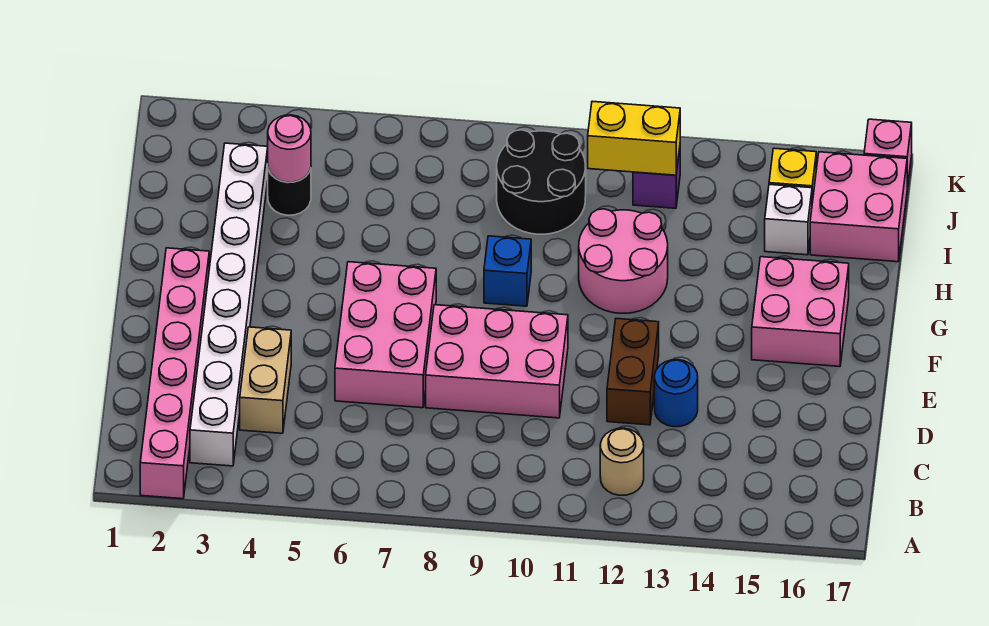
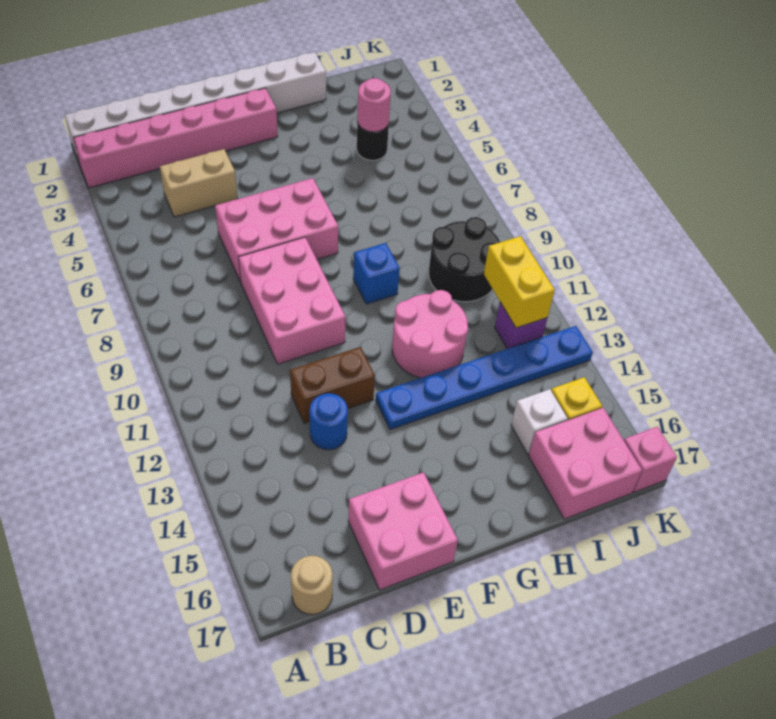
white 1x8 brick [190,143,268,466] -> white 1x8 brick moved to [65,52,326,161]
tan 1x1 round brick [600,428,644,495] -> tan 1x1 round brick moved to [291,556,332,615]
none -> blue 1x6 plate [376,326,593,430]
pink 2x2 brick [752,257,849,367] -> pink 2x2 brick moved to [348,472,458,590]

